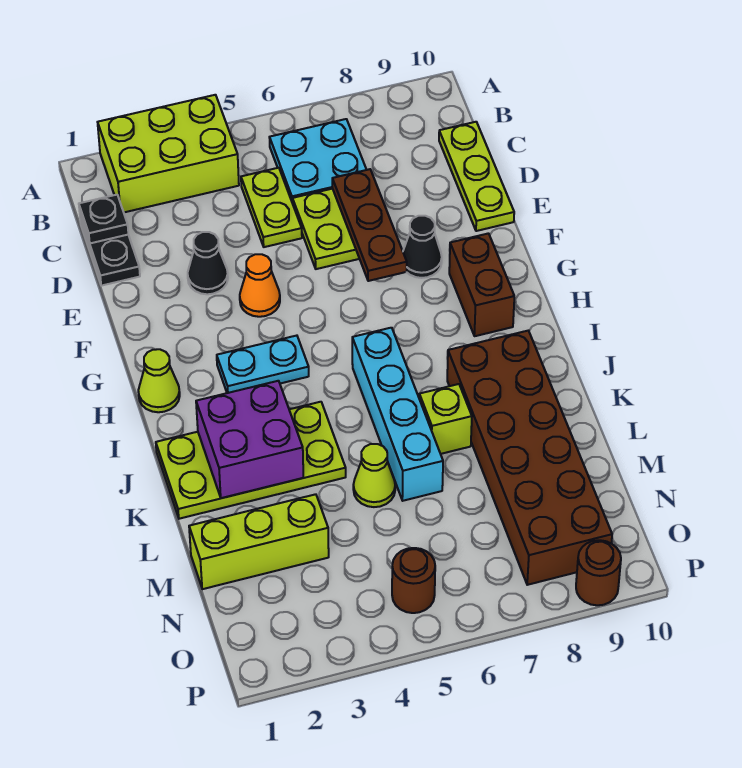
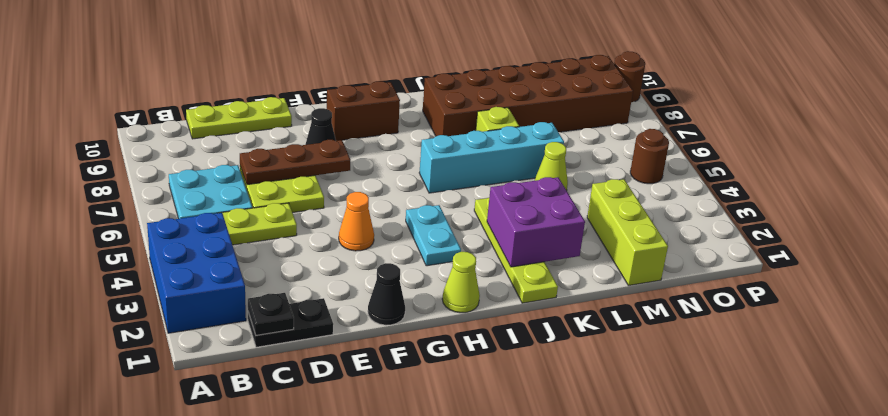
lime 2x3 brick [98,95,239,212] -> blue 2x3 brick [147,213,246,333]
black 1x1 cone [188,232,228,294] -> black 1x1 cone moved to [368,263,405,325]
lime 2x4 plate [156,402,346,519] -> lime 1x4 plate [474,198,558,303]

